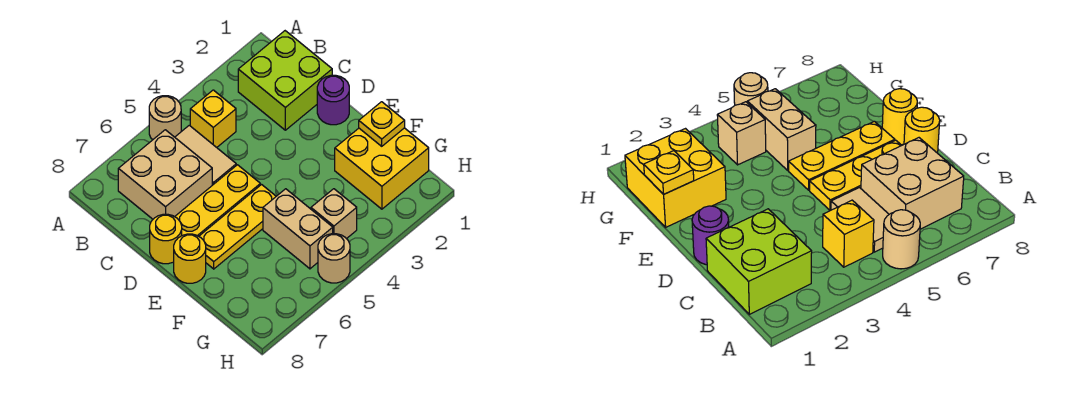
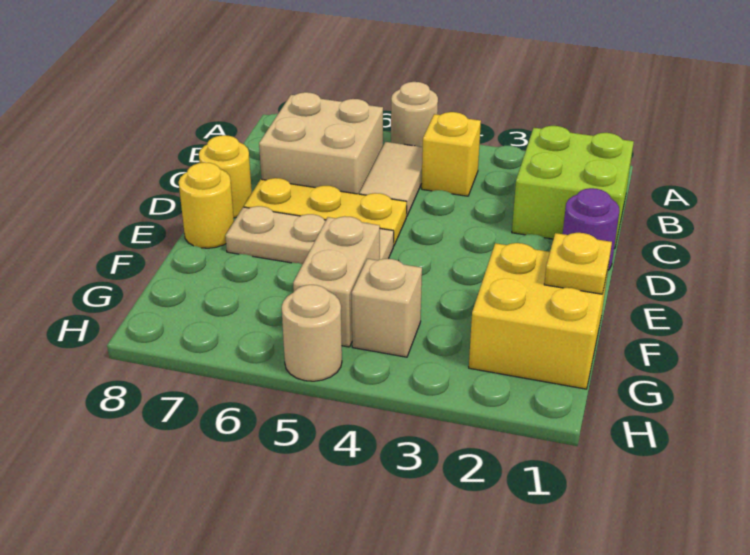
yellow 1x3 plate [199,185,276,269] -> tan 1x3 plate [225,206,394,264]

